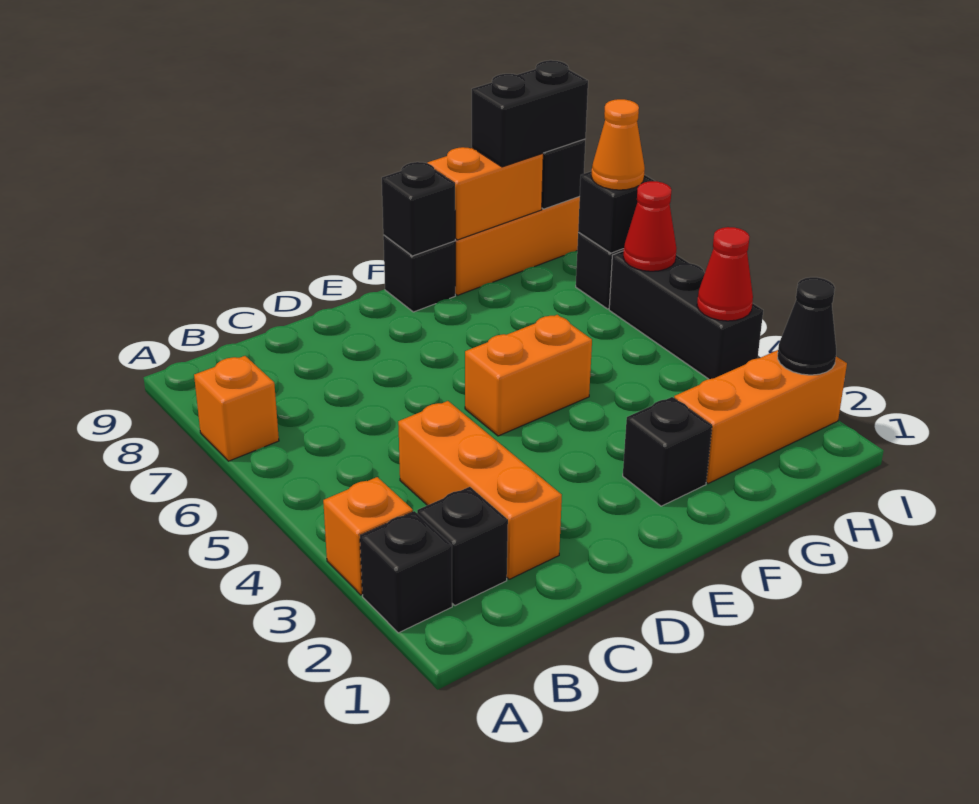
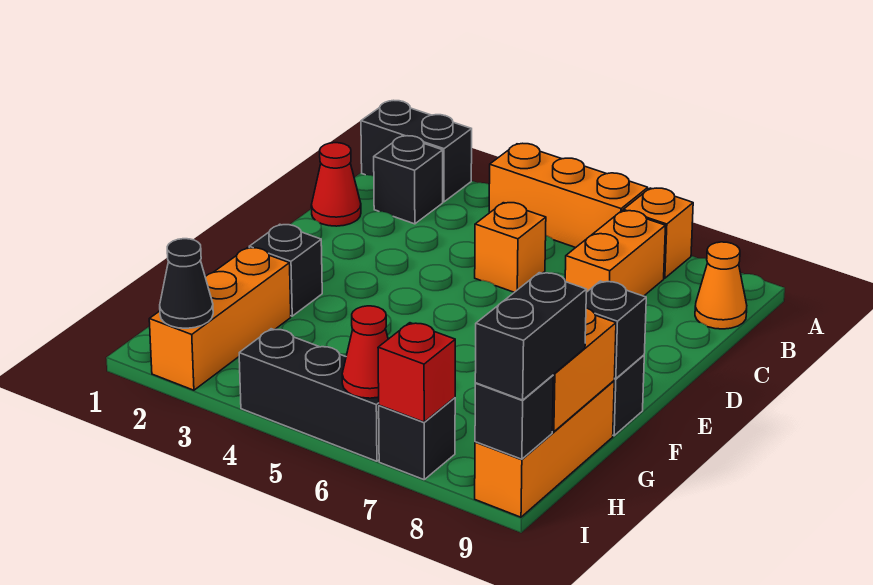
black 1x1 brick [360,511,452,633] -> black 1x2 brick [361,100,472,202]
orange 1x1 brick [323,477,413,595] -> orange 1x1 brick moved to [475,203,546,292]
orange 1x3 brick [398,401,562,579] -> orange 1x3 brick moved to [489,143,648,248]
orange 1x2 brick [465,315,592,436] -> orange 1x2 brick moved to [565,211,666,296]
red 1x1 cone [697,227,753,321] -> red 1x1 cone moved to [311,143,361,226]
black 1x1 brick [578,171,654,253] -> red 1x1 brick [378,323,455,422]
orange 1x1 cone [591,99,645,190] -> orange 1x1 cone moved to [695,242,747,329]

